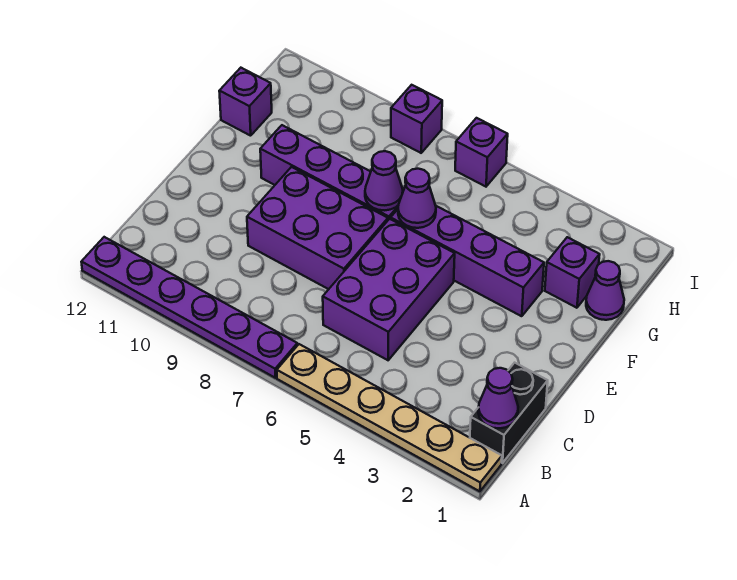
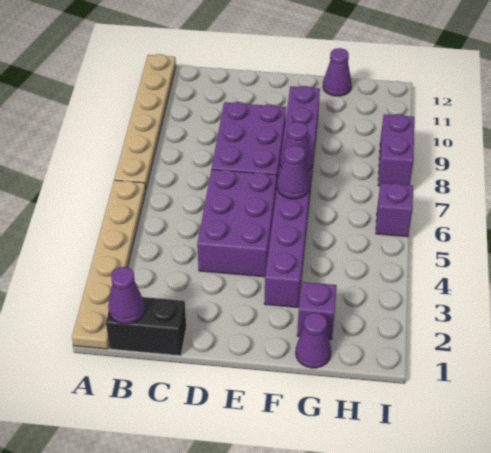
purple 1x6 plate [82,237,297,378] -> tan 1x6 plate [114,54,176,189]
purple 2x3 brick [323,219,455,360] -> purple 2x3 brick turned to [197,169,277,277]
purple 1x1 brick [219,68,272,136] -> purple 1x1 cone [323,48,352,96]
purple 1x1 brick [391,85,442,153] -> purple 1x2 brick [378,114,414,186]

